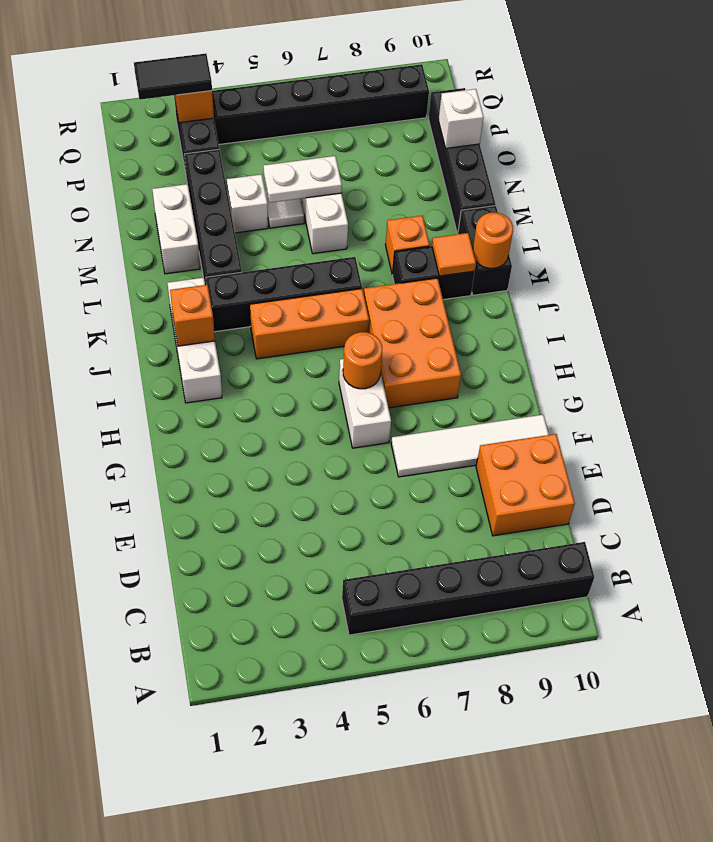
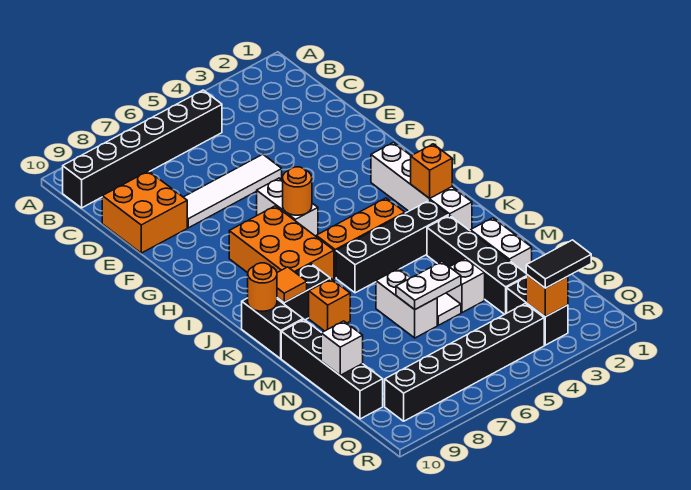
white 1x4 tile [391,415,549,477] -> white 1x4 tile moved to [184,154,282,228]
white 1x3 brick [168,278,222,403] -> white 1x4 brick [371,142,472,231]

